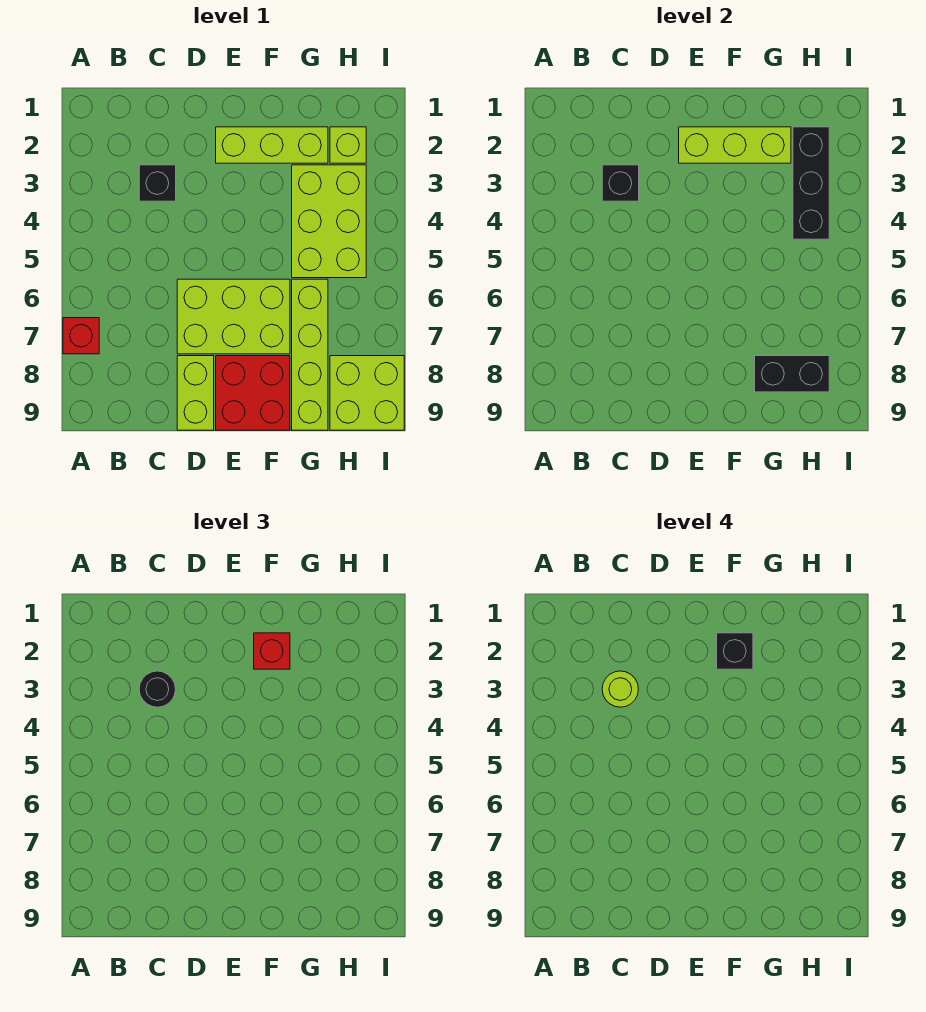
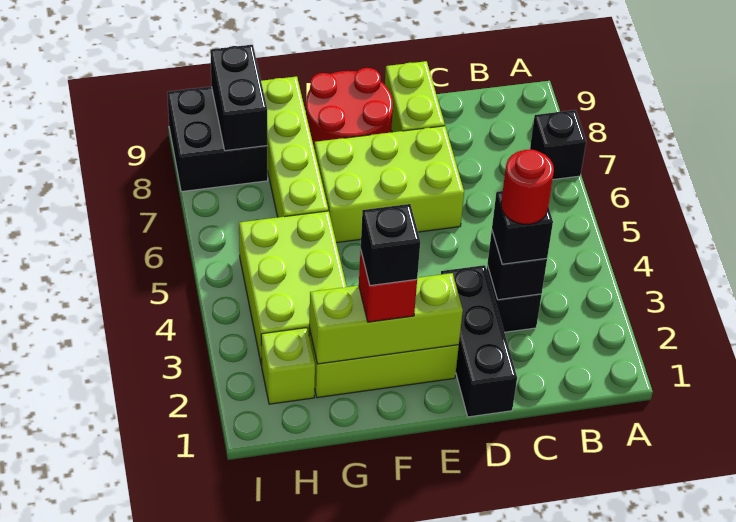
red 1x1 brick [63,318,99,354] -> black 1x1 brick [530,110,586,180]
black 1x1 round brick [139,671,175,707] -> black 1x1 brick [492,191,553,264]
lime 1x1 round brick [602,671,638,707] -> red 1x1 round brick [501,149,554,224]
red 2x2 brick [216,356,290,430] -> red 2x2 round brick [306,68,393,150]
black 1x2 brick [755,356,829,392] -> black 1x2 brick turned to [210,45,267,151]
black 1x3 brick [793,127,829,239] -> black 1x3 brick moved to [441,265,517,417]
lime 2x2 brick [330,356,404,430] -> black 2x2 brick [167,87,268,192]

